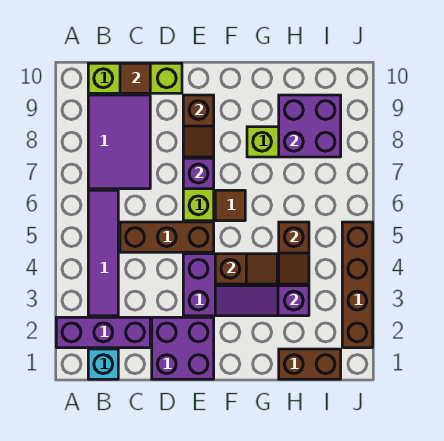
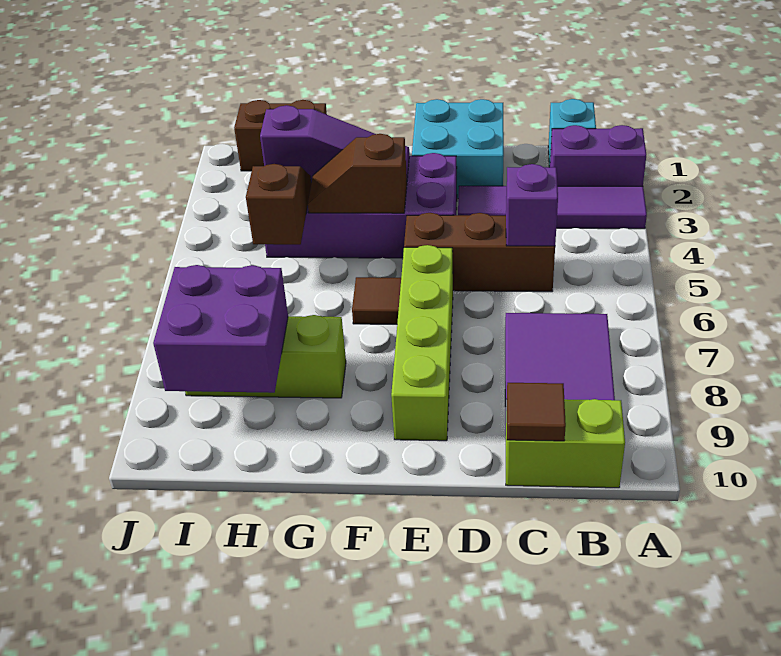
purple 1x3 brick [56,317,150,348] -> purple 1x2 brick [550,125,646,186]
purple 1x4 tile [88,190,118,316] -> purple 1x4 tile turned to [458,186,647,229]
lime 1x3 brick [88,63,182,93] -> lime 1x2 brick [506,399,625,488]
purple 2x2 brick [152,317,214,379] -> cyan 2x2 brick [412,99,504,199]
purple 1x1 brick [183,158,214,189] -> purple 1x1 brick moved to [506,164,558,246]
brown 1x2 slope [183,95,214,157] -> none
brown 1x4 brick [342,222,373,348] -> none

